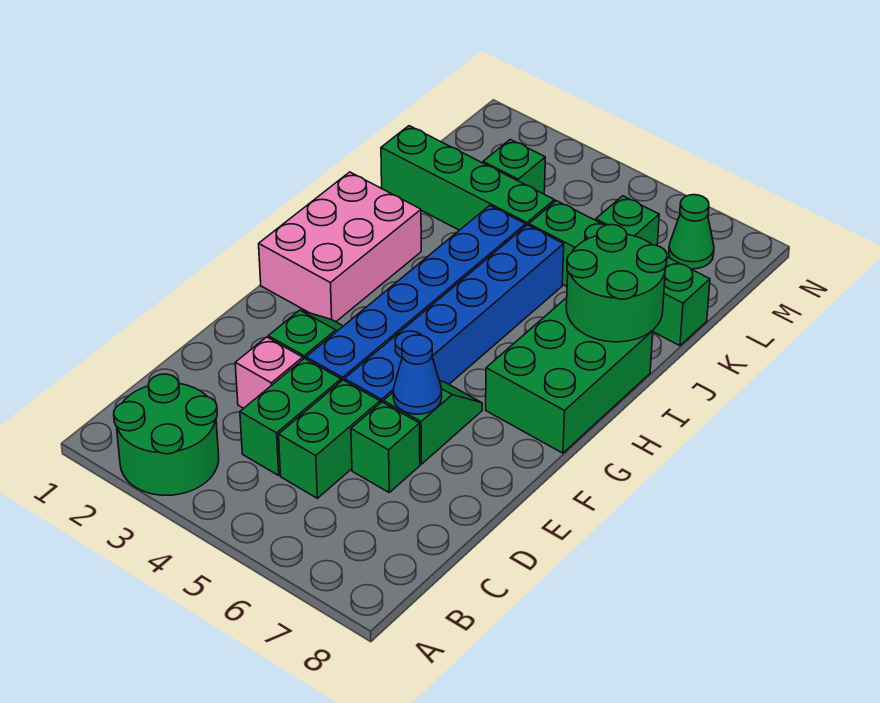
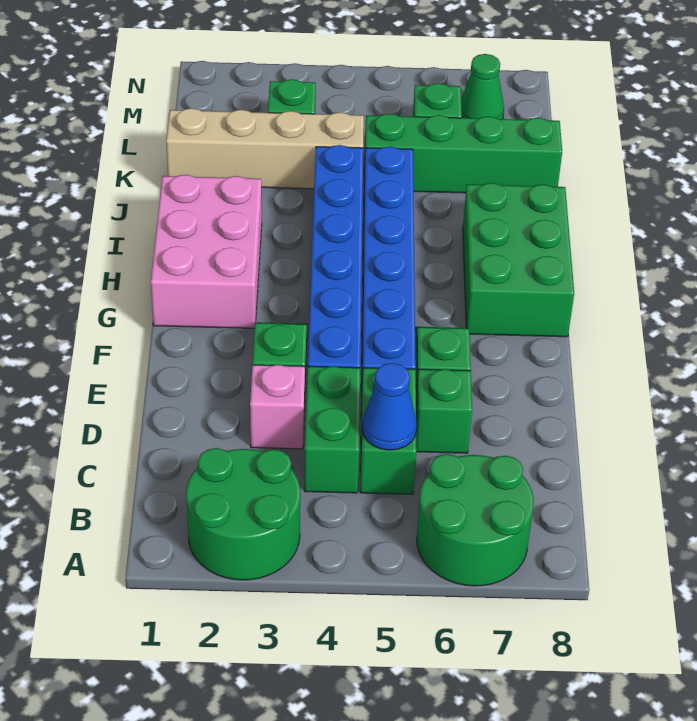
blue 1x1 cone [393,335,442,414] -> blue 1x1 cone moved to [362,363,417,450]
green 2x2 round brick [566,225,667,342] -> green 2x2 round brick moved to [417,454,534,586]
green 1x4 brick [381,126,554,230] -> tan 1x4 brick [166,108,364,189]

